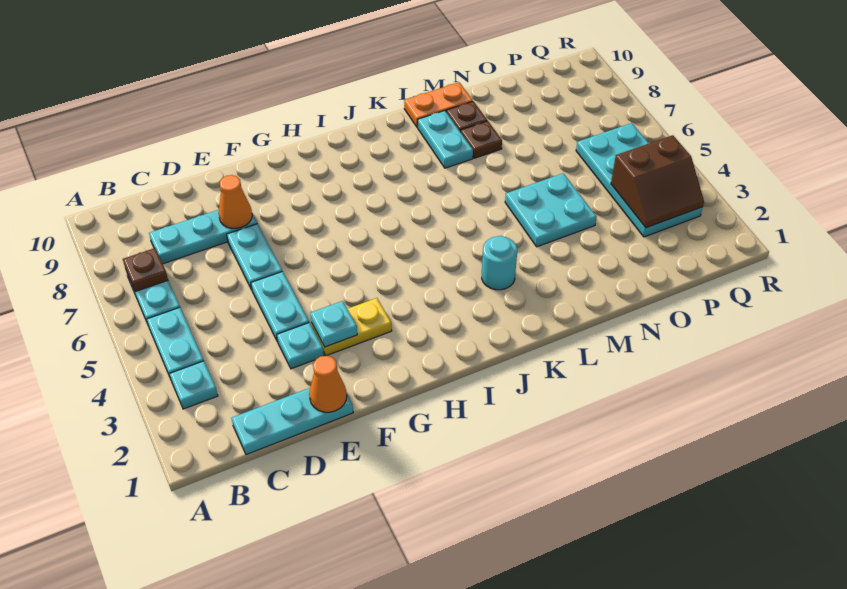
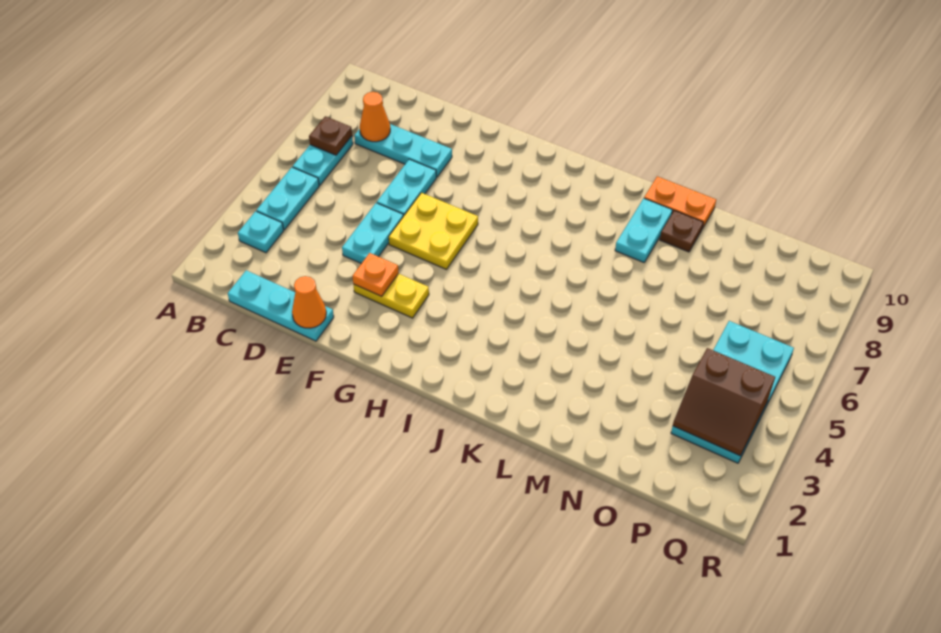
cyan 1x1 plate [277,323,324,369] -> none
orange 1x1 cone [219,175,252,229] -> orange 1x1 cone moved to [360,92,390,142]
cyan 1x1 plate [310,301,357,347] -> orange 1x1 plate [352,253,399,297]
none -> yellow 2x2 plate [389,193,478,269]
cyan 1x1 round brick [482,236,517,290] -> none
cyan 2x2 plate [505,173,596,247] -> none
brown 1x1 plate [461,121,502,158] -> none

